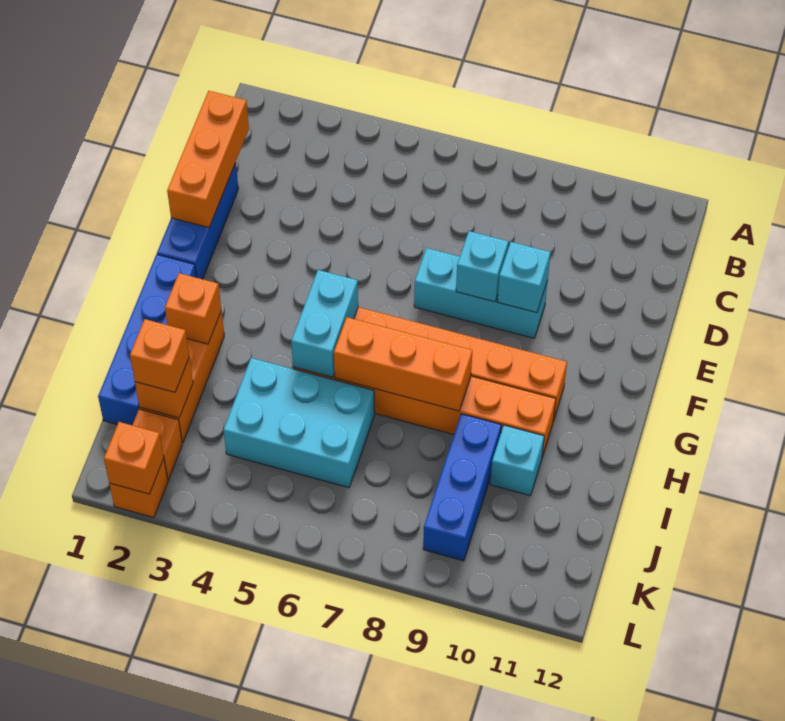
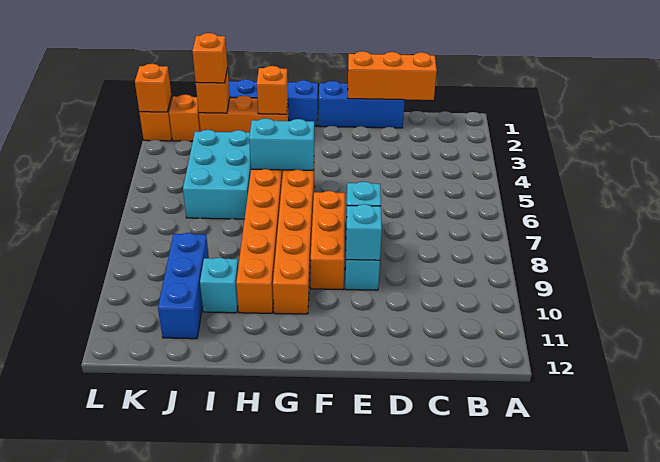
orange 1x3 brick [334,317,473,411] -> orange 1x3 brick moved to [311,191,345,290]
blue 1x3 brick [423,414,501,561] -> blue 1x3 brick turned to [158,233,209,339]

